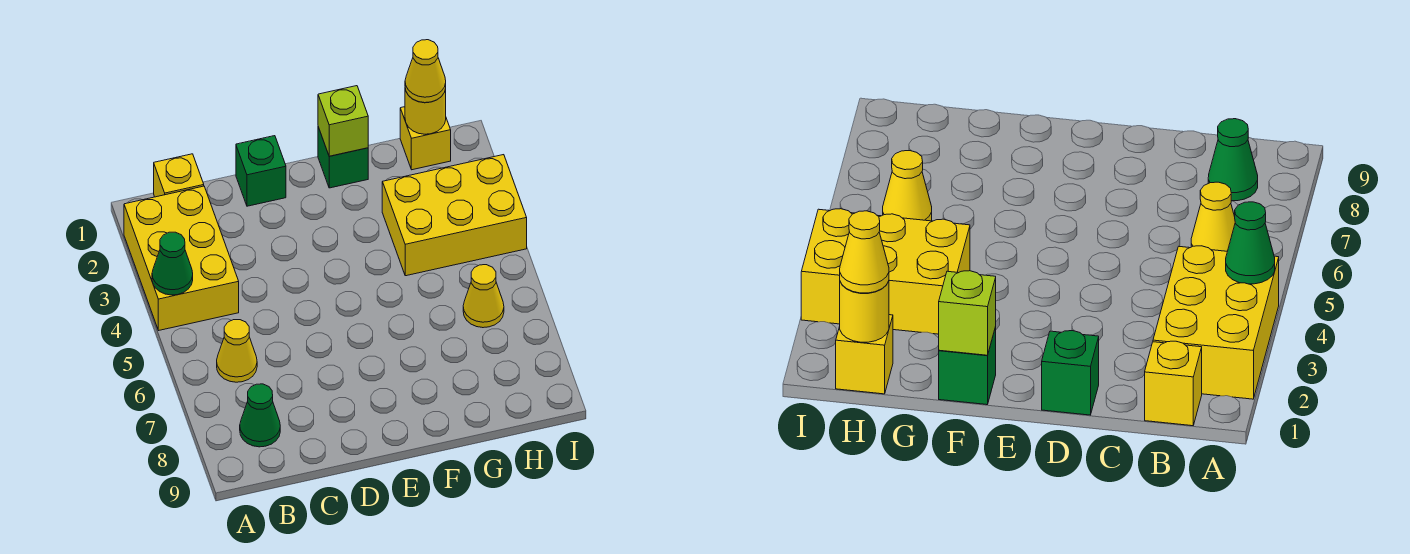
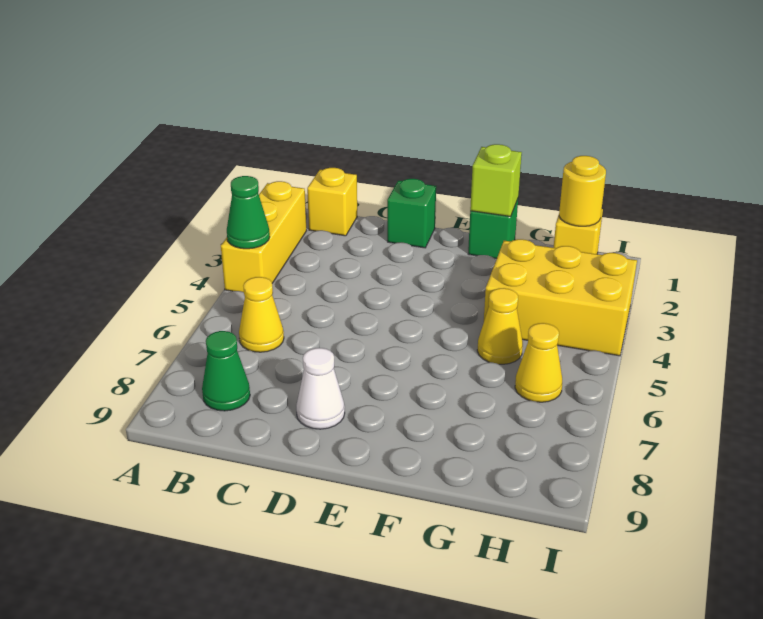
yellow 2x3 brick [124,186,239,330] -> yellow 1x3 brick [221,181,307,292]
none -> white 1x1 cone [296,348,345,429]
yellow 1x1 cone [405,40,446,103] -> yellow 1x1 cone moved to [477,288,523,364]

